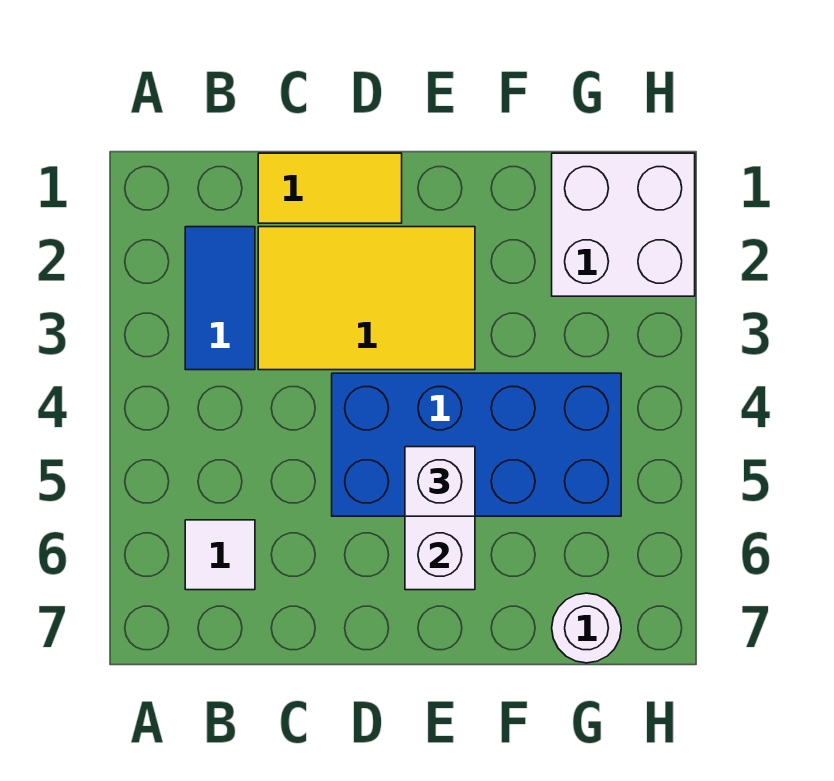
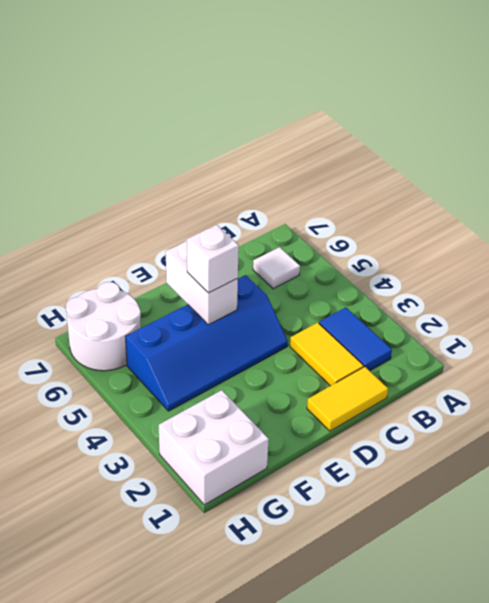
yellow 2x3 tile [258,227,475,370] -> yellow 1x2 tile [290,323,364,386]
blue 2x4 brick [332,373,621,516] -> blue 2x4 slope [125,275,288,411]
white 1x1 round brick [552,593,621,663] -> white 2x2 round brick [66,282,141,371]

